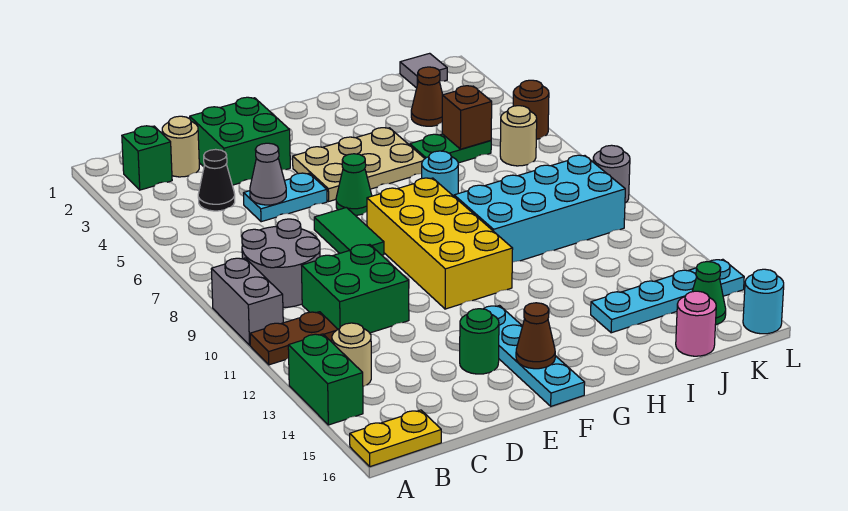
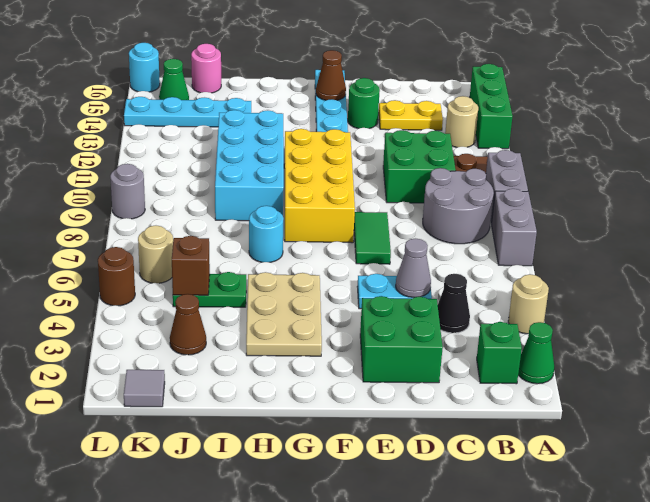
none -> grey 1x2 brick [491,189,537,266]
green 1x2 brick [288,334,363,425] -> green 1x3 brick [470,64,513,149]
yellow 1x2 plate [350,410,441,467] -> yellow 1x2 plate moved to [379,100,443,130]
tan 1x1 round brick [162,116,199,177] -> tan 1x1 round brick moved to [508,274,549,334]
tan 2x3 plate [293,128,425,201] -> tan 2x3 plate turned to [246,272,322,356]
green 1x1 cone [336,154,372,215] -> green 1x1 cone moved to [518,322,554,384]
cyan 2x4 brick [454,155,625,262] -> cyan 2x4 brick turned to [215,110,284,221]

